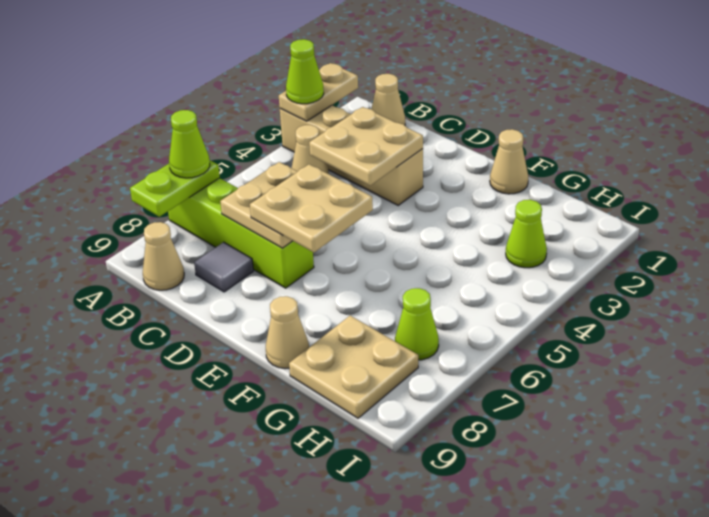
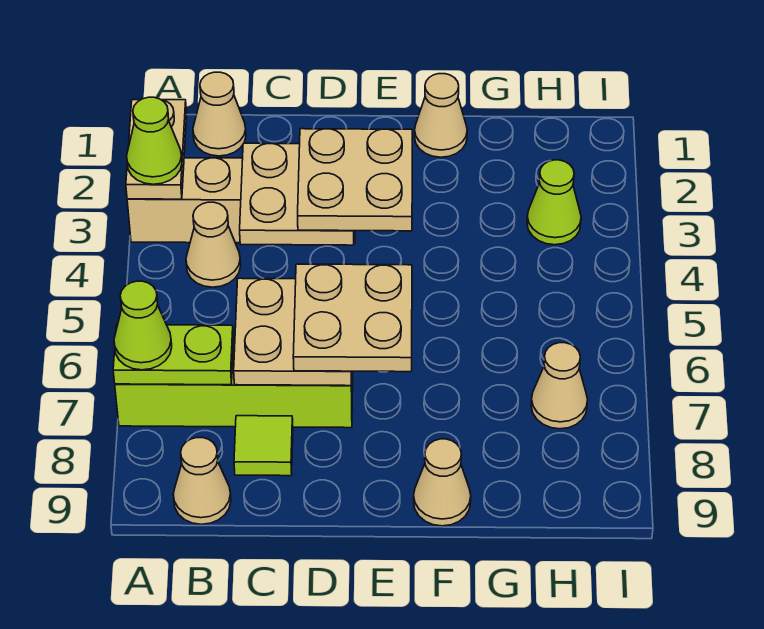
lime 1x2 plate [130,160,220,217] -> lime 1x2 plate turned to [113,325,233,385]
grey 1x1 tile [194,242,253,292] -> lime 1x1 tile [234,416,293,476]
tan 2x2 plate [289,316,418,418] -> tan 2x2 plate moved to [298,129,412,231]
lime 1x1 cone [395,288,439,360] -> tan 1x1 cone [531,343,588,429]

